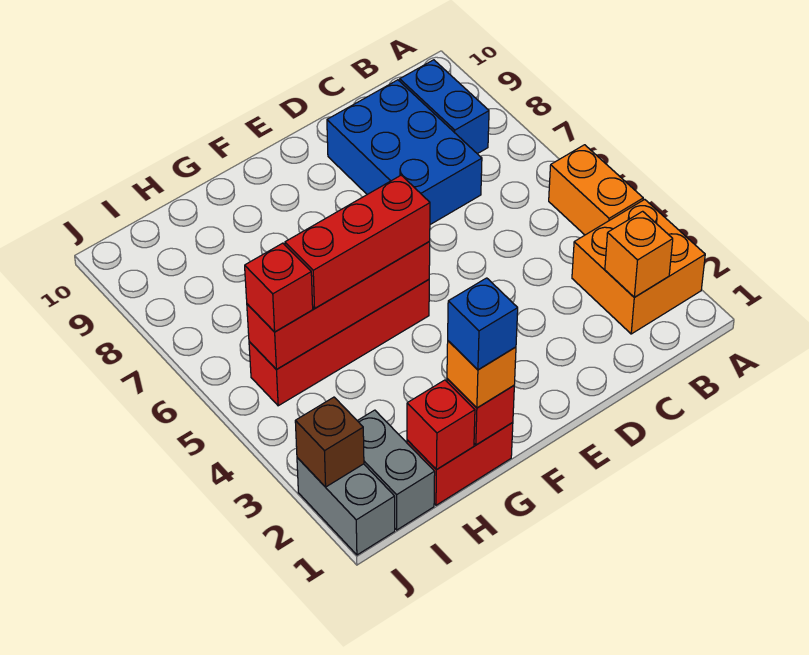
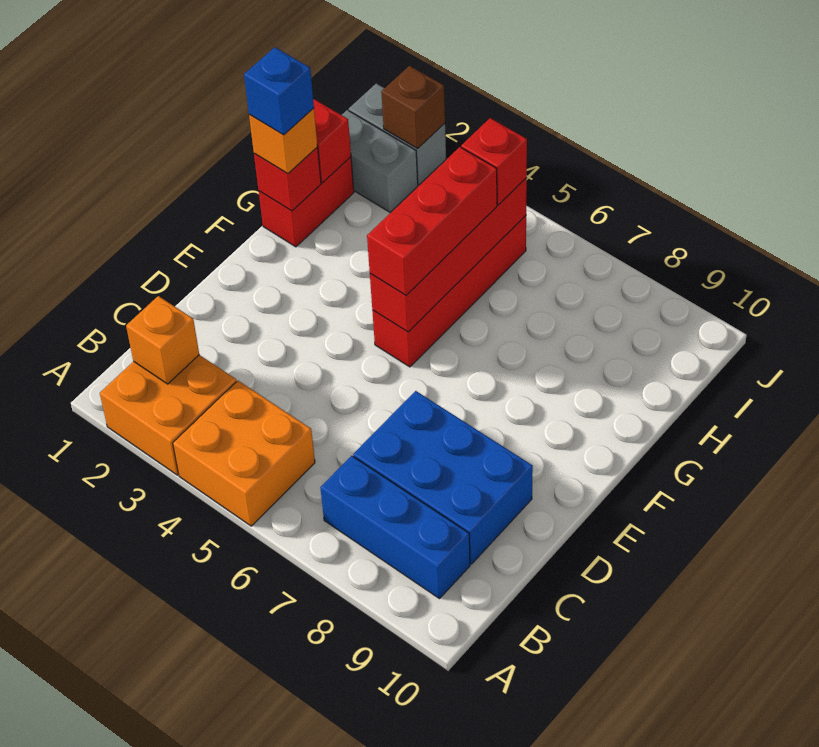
orange 1x2 brick [549,145,643,235] -> orange 2x2 brick [173,381,315,526]
blue 1x2 brick [400,60,489,154] -> blue 1x3 brick [320,456,470,599]

